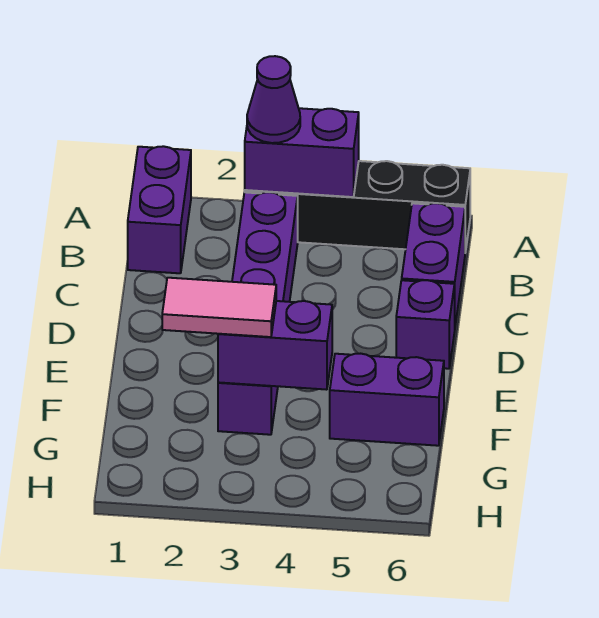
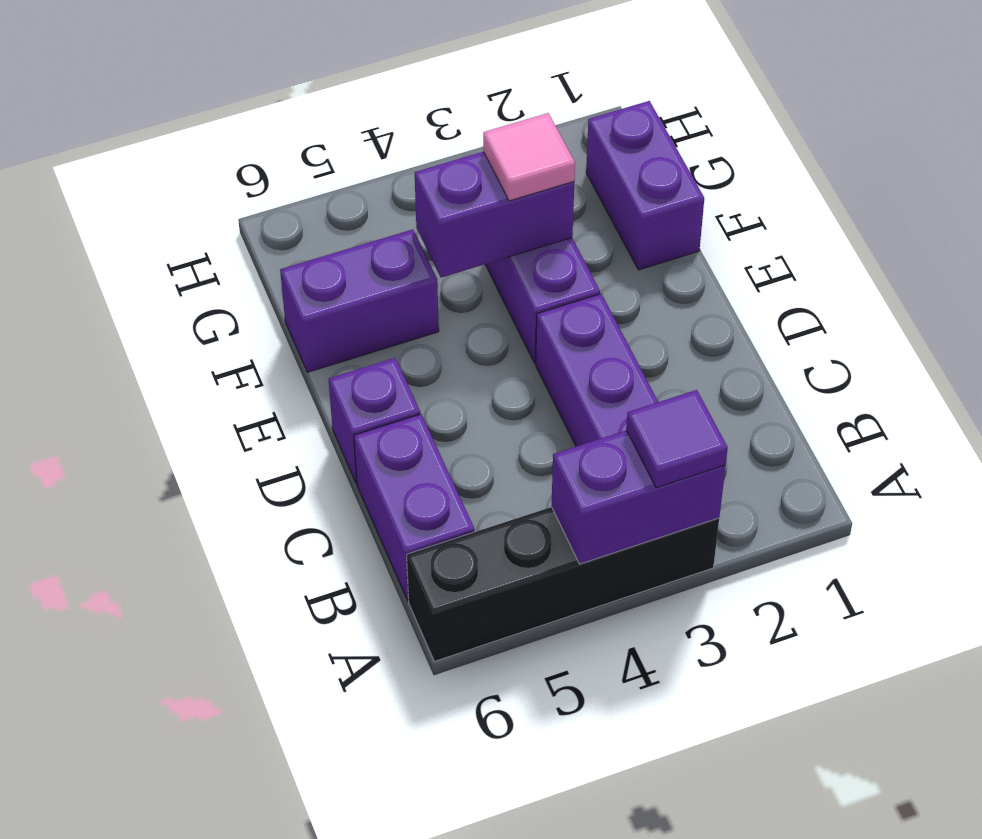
purple 1x2 brick [128,146,191,273] -> purple 1x2 brick moved to [586,101,704,270]
purple 1x1 cone [247,56,300,143] -> purple 1x1 tile [626,390,728,488]
pink 1x2 tile [162,278,276,337] -> pink 1x1 tile [483,113,575,201]

